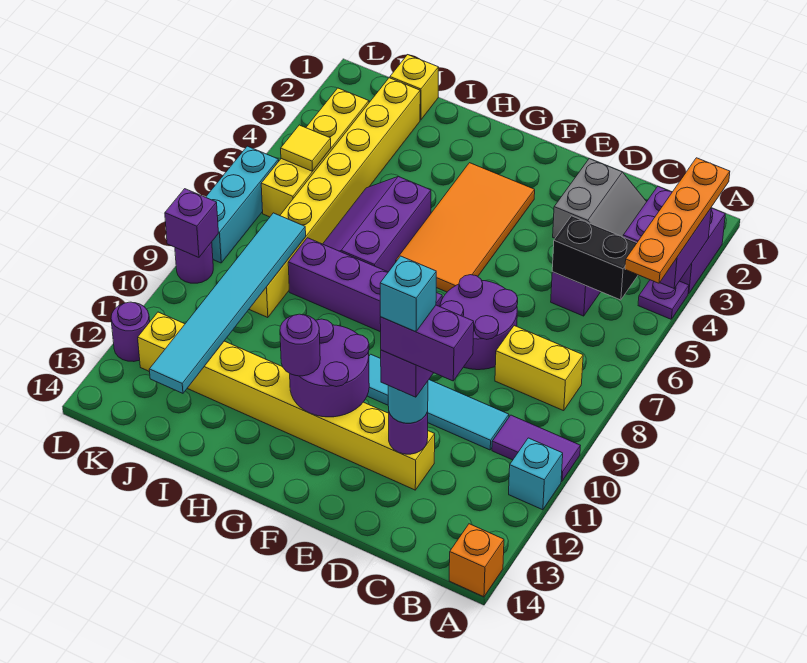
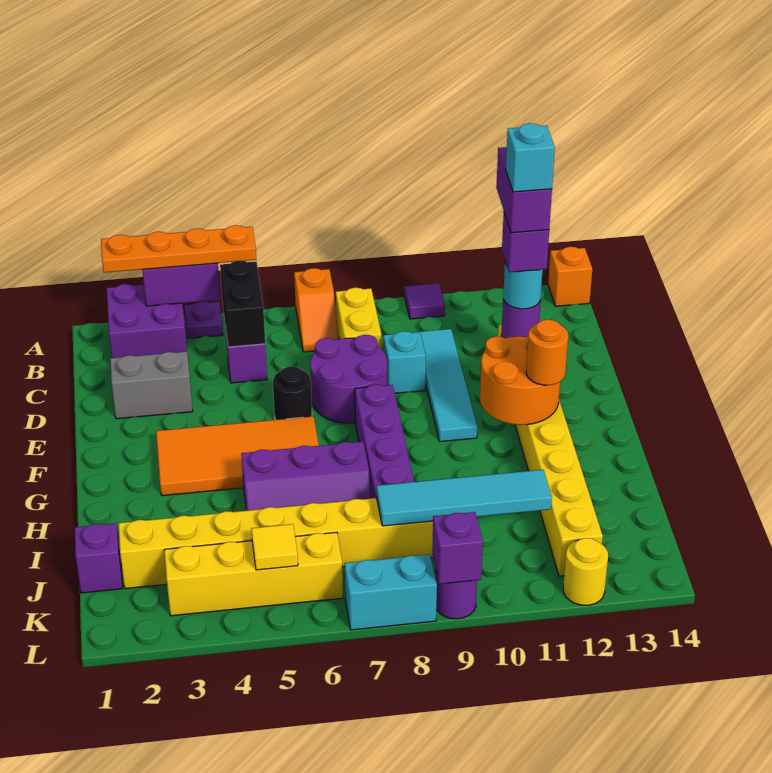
none -> orange 1x2 slope [294,268,339,352]
purple 1x2 tile [492,415,580,481] -> purple 1x1 tile [405,284,445,319]
cyan 1x1 brick [509,438,563,510] -> cyan 1x1 brick moved to [384,331,426,393]
none -> black 1x1 round brick [273,366,312,420]
purple 2x2 round brick [290,319,369,417] -> orange 2x2 round brick [480,336,560,425]
purple 1x1 round brick [280,314,320,376] -> orange 1x1 round brick [526,320,568,385]
yellow 1x1 brick [390,55,439,120] -> purple 1x1 brick [75,523,122,593]
cyan 1x6 tile [149,213,306,393] -> cyan 1x4 tile [376,470,552,526]
cyan 1x3 brick [206,146,279,263] -> cyan 1x2 brick [345,555,437,630]
purple 1x1 round brick [111,302,150,362] -> yellow 1x1 round brick [563,538,608,605]

